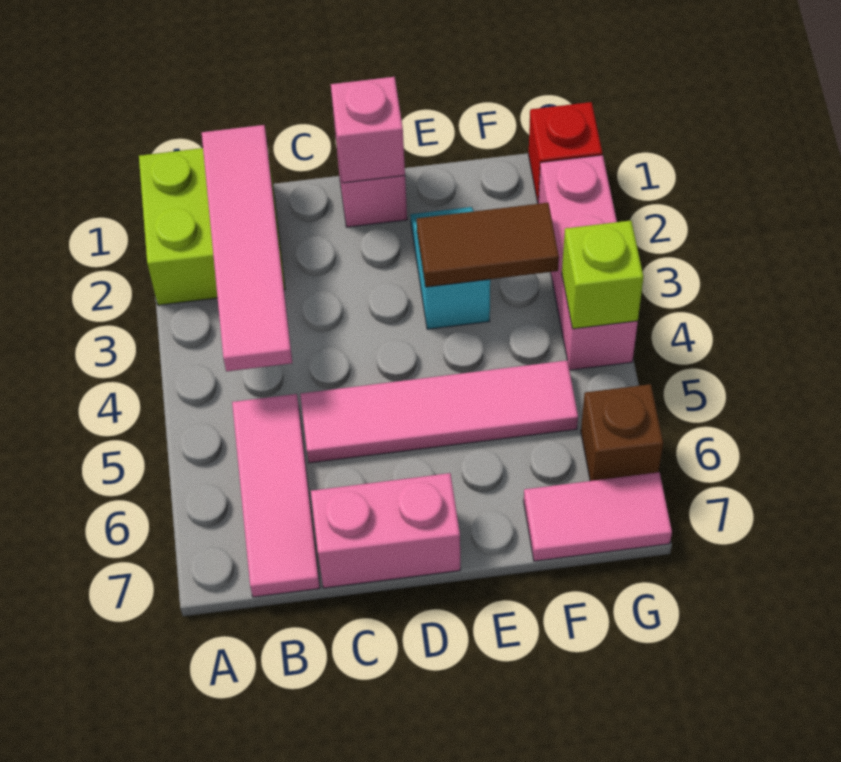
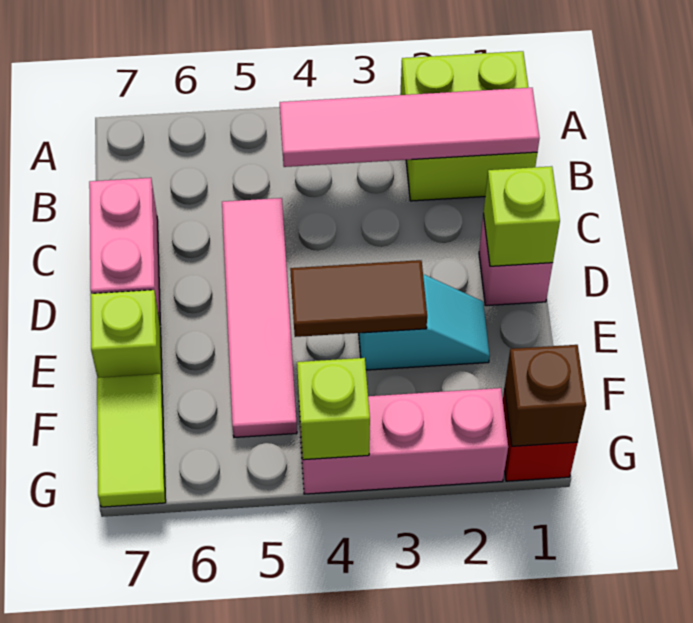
pink 1x3 tile [232,394,320,597] -> none
pink 1x1 brick [331,77,405,183] -> lime 1x1 brick [483,166,560,266]
brown 1x2 tile [417,203,559,287] -> brown 1x2 tile turned to [290,260,427,337]
none -> lime 1x1 brick [90,290,162,381]
pink 1x2 tile [524,472,672,561] -> lime 1x2 tile [97,374,166,507]
brown 1x1 brick [581,384,663,481] -> brown 1x1 brick moved to [505,345,586,446]

